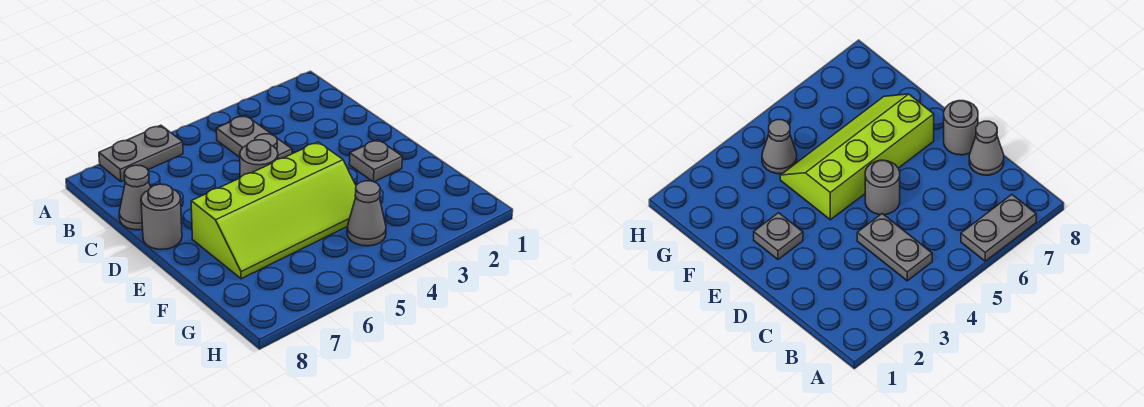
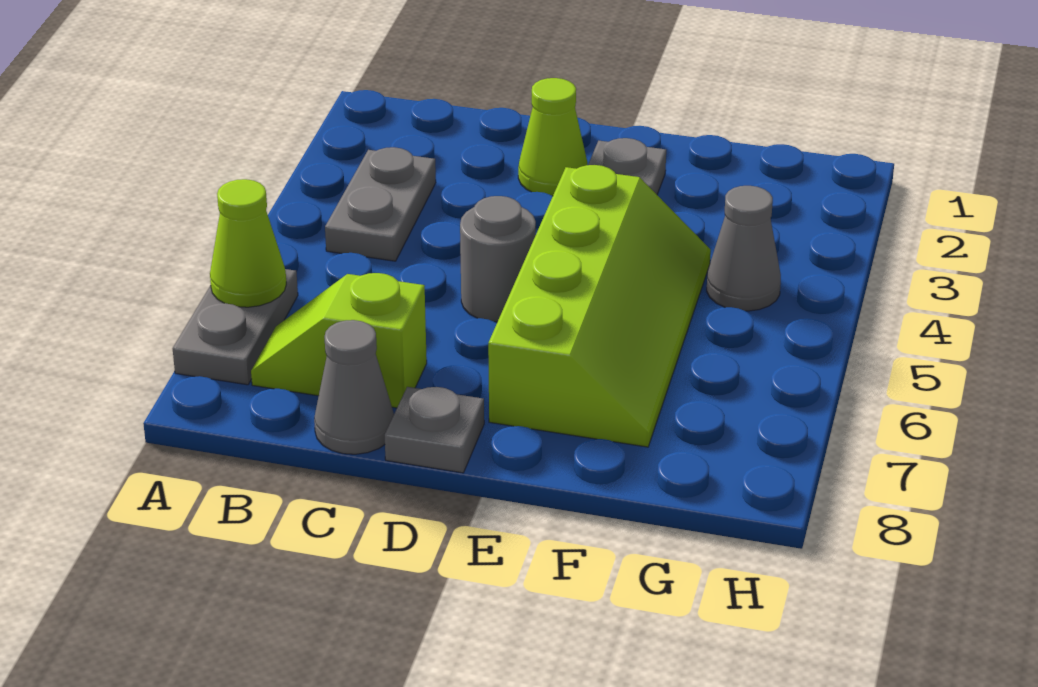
none -> lime 1x1 cone [210,179,286,307]
grey 1x2 plate [216,115,292,159] -> grey 1x2 plate turned to [325,147,436,261]
none -> lime 1x2 slope [251,273,427,408]
none -> lime 1x1 cone [518,78,588,196]
grey 1x1 round brick [141,184,182,250] -> grey 1x1 plate [385,387,484,473]

